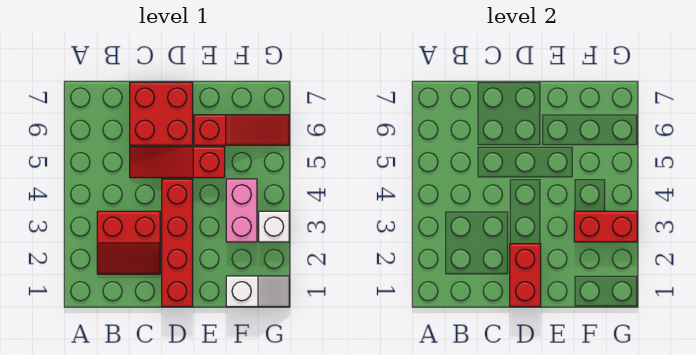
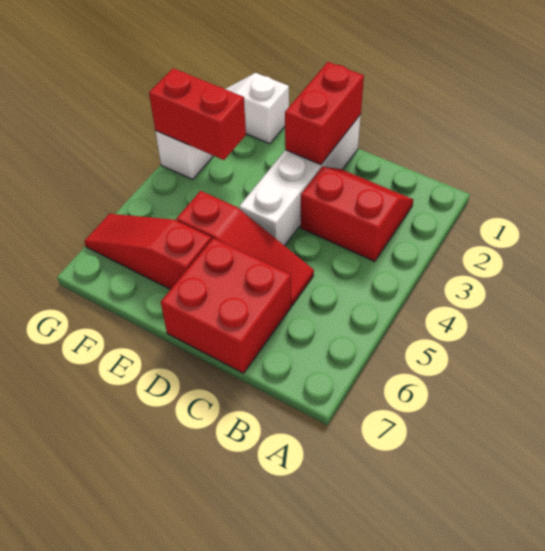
red 1x4 brick [162,179,193,307] -> white 1x4 brick [239,115,361,246]
pink 1x2 brick [226,179,257,242] -> none

